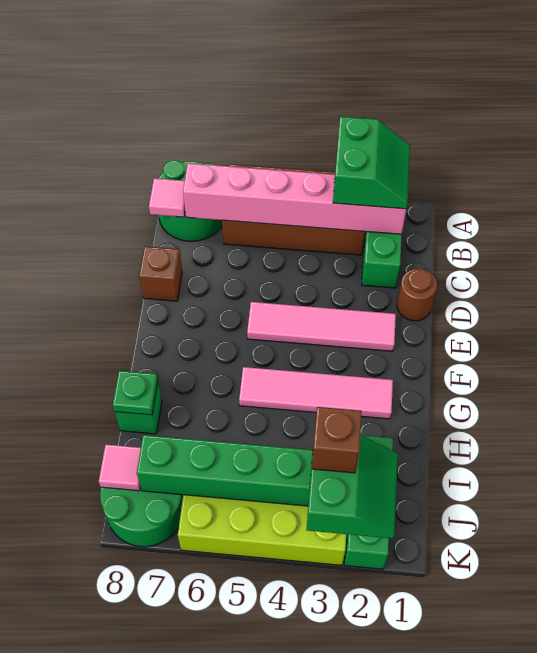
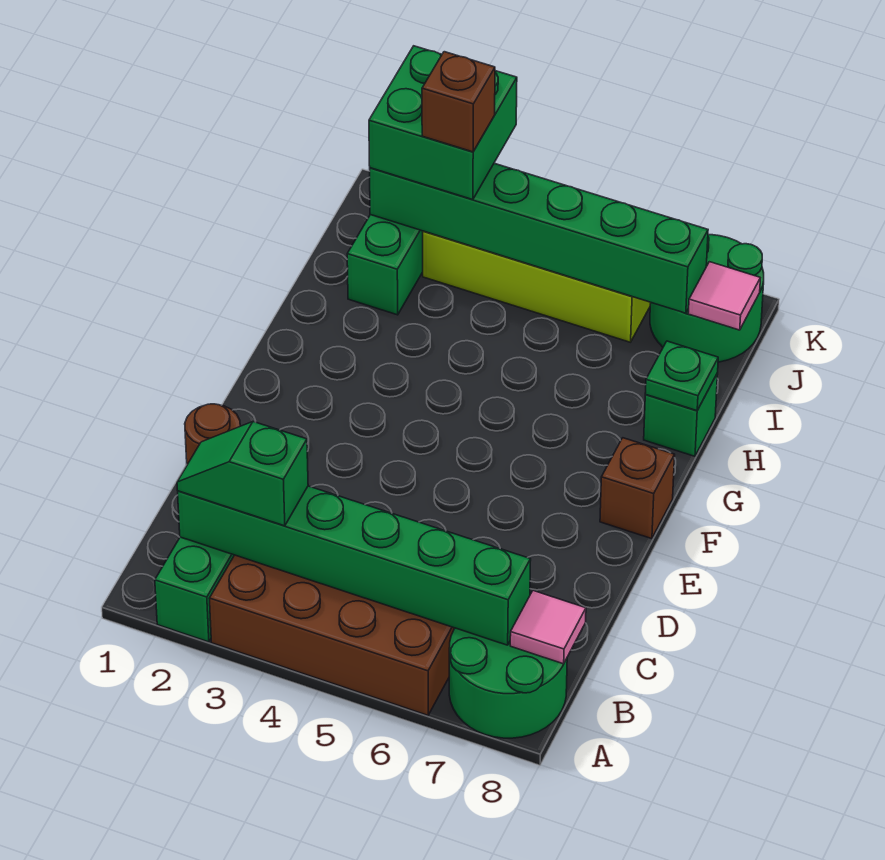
green 2x2 slope [333,116,410,209] -> green 1x2 slope [177,422,308,526]
pink 1x6 brick [183,163,407,234] -> green 1x6 brick [178,486,531,645]
brown 1x1 brick [139,246,182,301] -> brown 1x1 brick moved to [600,438,675,539]
pink 1x4 tile [247,302,396,351] -> none
pink 1x4 tile [239,367,393,419] -> none
green 2x2 slope [306,434,398,538] -> green 2x2 brick [369,46,517,200]

